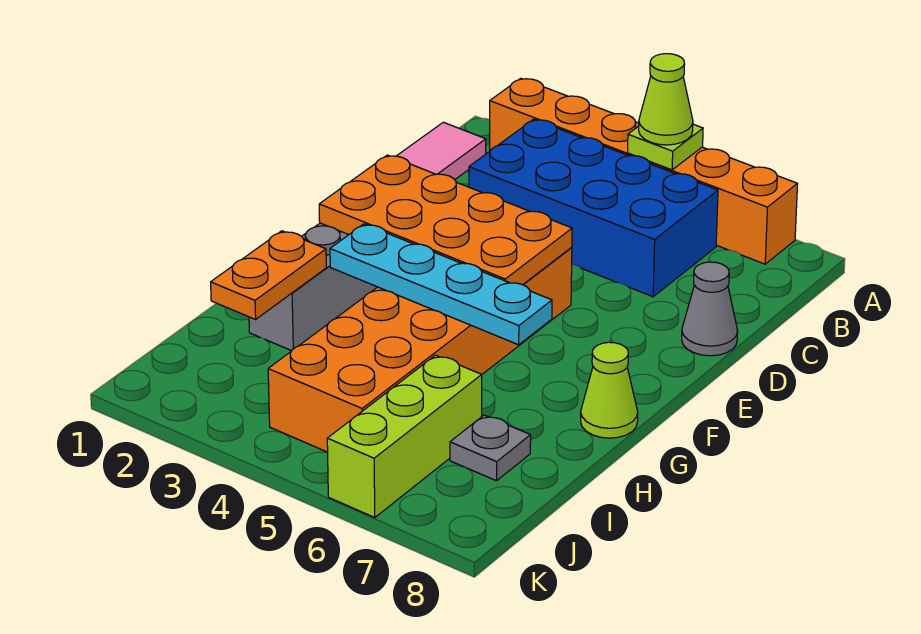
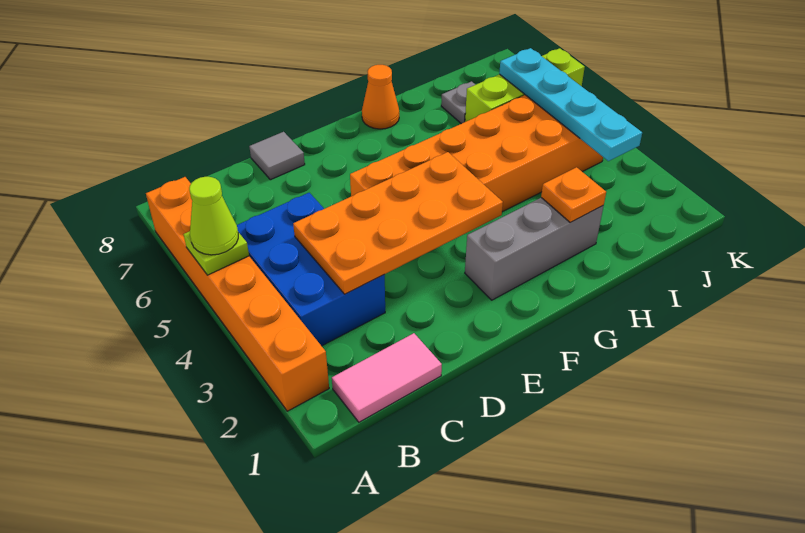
blue 2x4 brick [469,119,718,297] -> blue 2x3 brick [237,193,385,346]
grey 1x1 cone [682,262,738,356] -> grey 1x1 tile [249,132,305,180]
orange 2x4 plate [319,155,572,285] -> orange 2x4 plate turned to [293,152,503,294]
cyan 1x4 plate [330,224,552,345] -> cyan 1x4 plate moved to [499,48,642,161]
lime 1x1 cone [581,342,638,438] -> orange 1x1 cone [362,65,399,129]
orange 1x2 plate [211,231,326,319] -> orange 1x1 plate [541,167,606,222]

